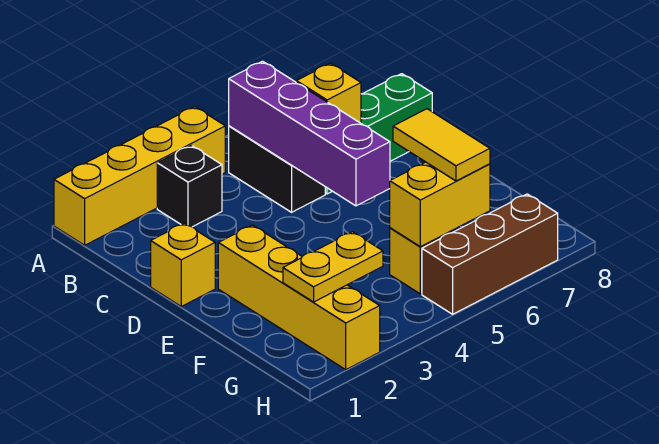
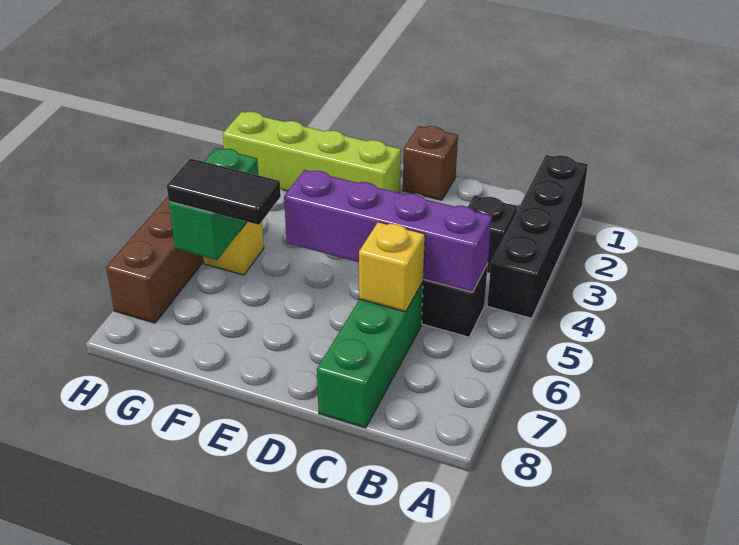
yellow 1x4 brick [54,107,225,245] -> black 1x4 brick [487,155,588,318]
yellow 1x1 brick [151,223,215,306] -> brown 1x1 brick [403,126,458,200]
yellow 1x4 brick [218,225,380,370] -> lime 1x4 brick [223,112,401,193]
yellow 1x2 tile [393,109,490,181] -> black 1x2 tile [167,159,281,225]
yellow 1x2 plate [283,232,383,302] -> none
yellow 1x2 brick [390,162,490,247] -> green 1x2 brick [169,148,258,260]

